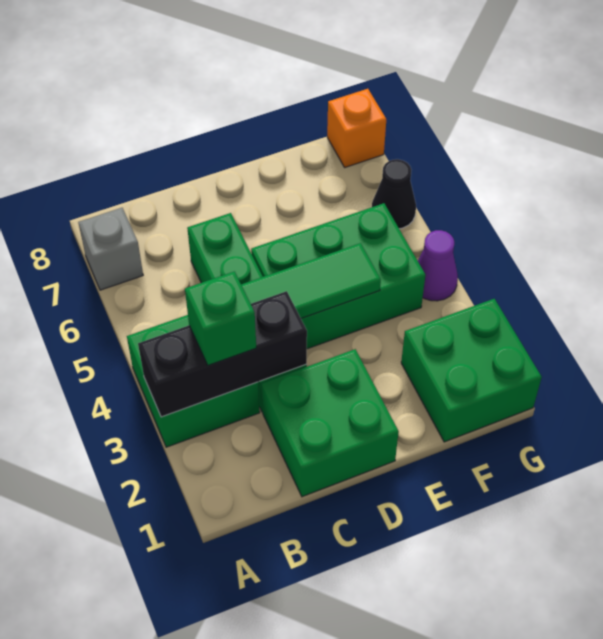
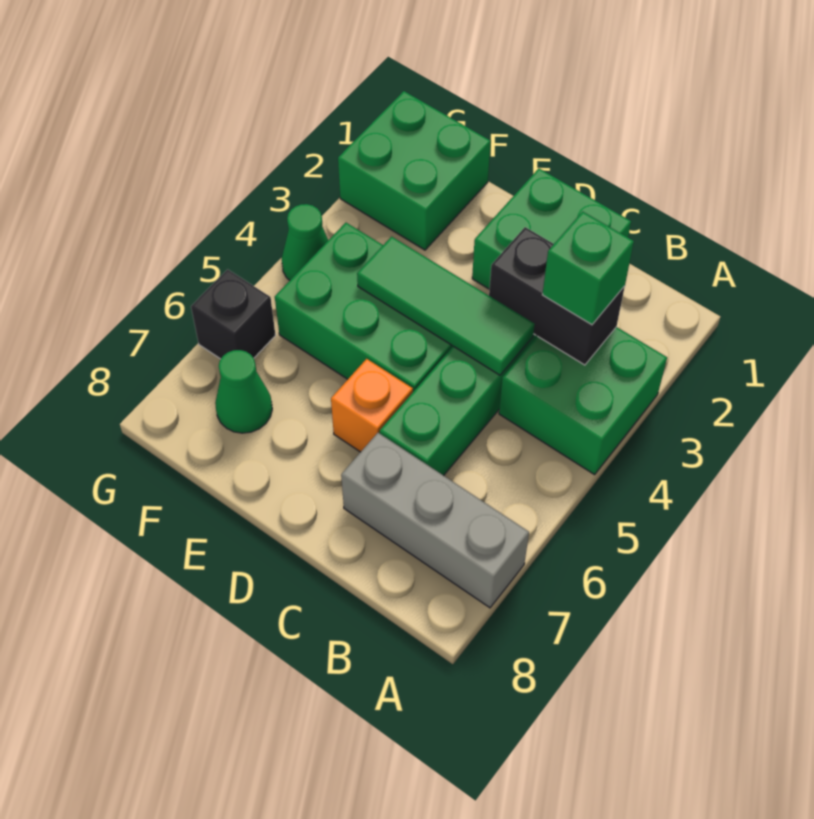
black 1x3 brick [138,291,307,417] -> black 1x2 brick [489,227,625,365]
grey 1x1 brick [78,208,143,290] -> grey 1x3 brick [341,433,529,608]
none -> green 1x1 cone [215,350,272,433]
purple 1x1 cone [418,230,458,301] -> green 1x1 cone [282,204,328,280]
black 1x1 cone [372,159,416,229] -> black 1x1 brick [191,269,275,359]
orange 1x1 brick [327,89,386,167] -> orange 1x1 brick moved to [331,359,413,452]

